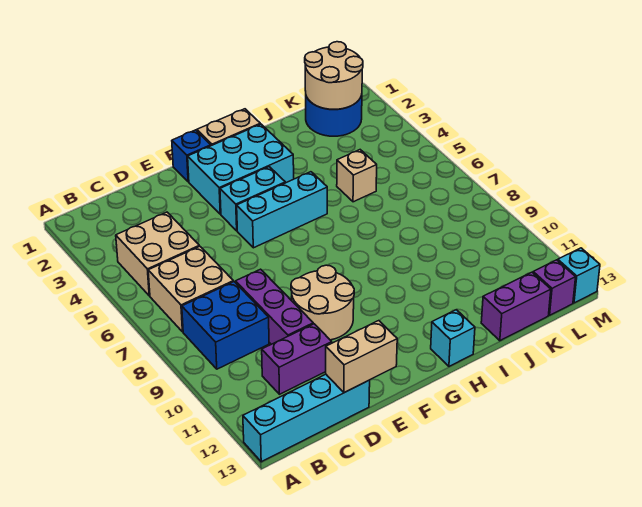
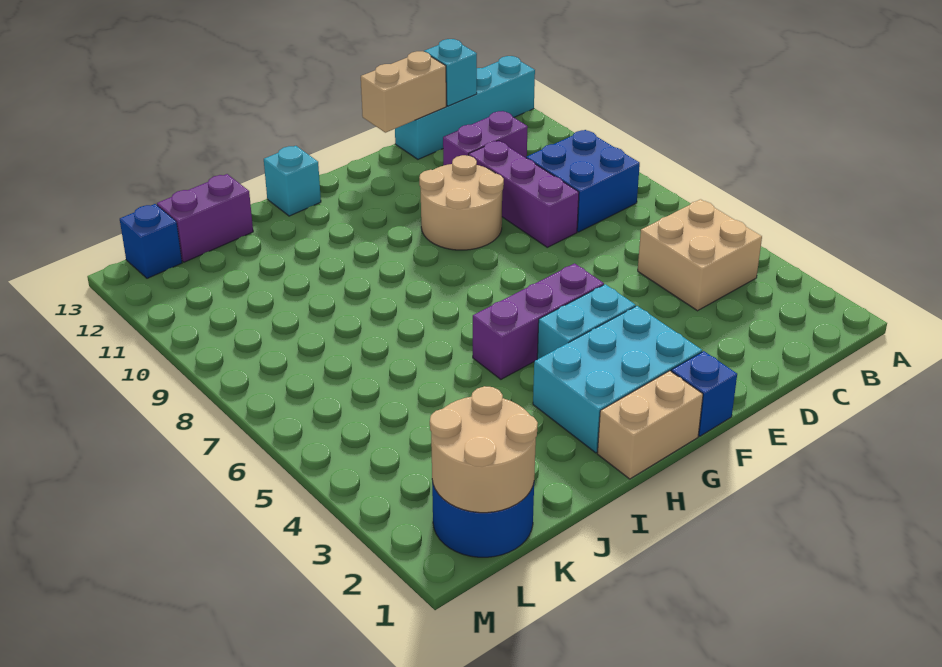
tan 2x2 brick [148,246,233,332] -> none
cyan 1x3 brick [237,172,327,248] -> purple 1x3 brick [473,263,604,379]
tan 1x1 brick [337,150,377,202] -> none
purple 1x1 brick [533,260,576,315] -> blue 1x1 brick [120,204,182,278]
cyan 1x1 brick [558,248,600,303] -> cyan 1x1 brick moved to [424,39,477,106]

